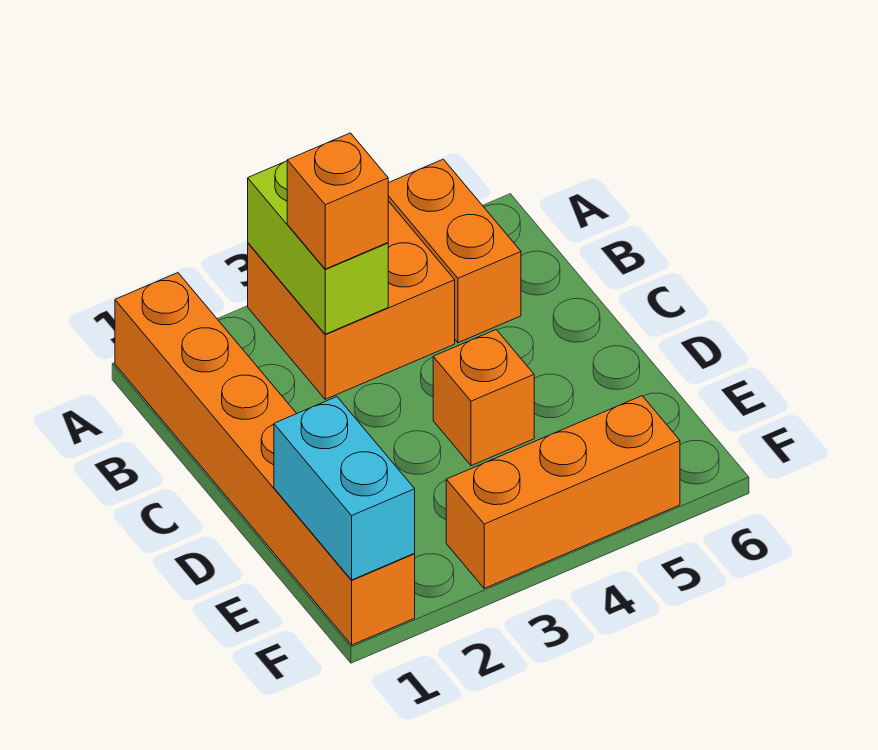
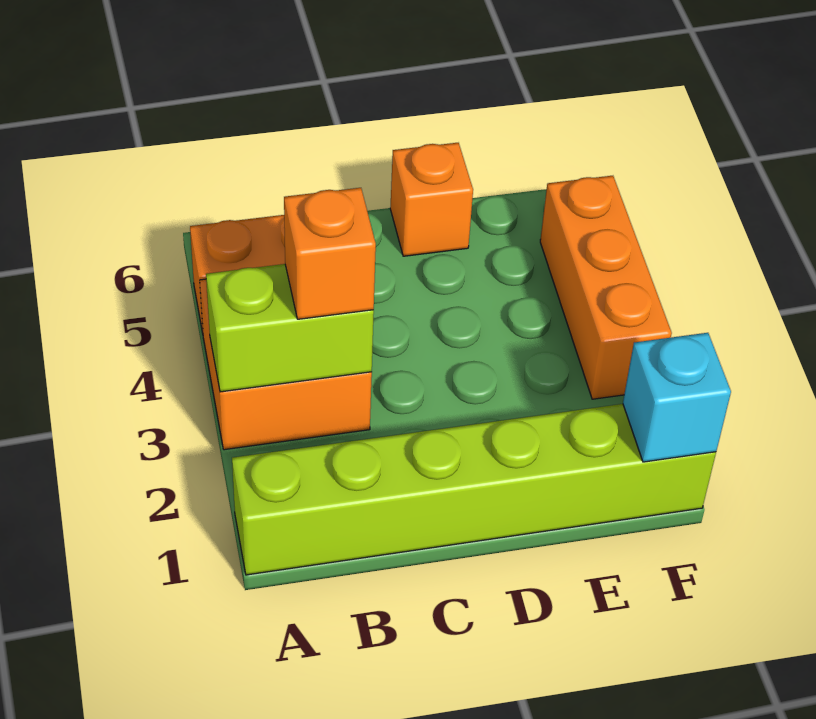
orange 1x6 brick [115,273,415,645] -> lime 1x6 brick [232,404,716,575]
orange 1x1 brick [433,330,534,466] -> orange 1x1 brick moved to [390,143,473,256]
cyan 1x2 brick [274,397,415,580] -> cyan 1x1 brick [623,333,731,462]

